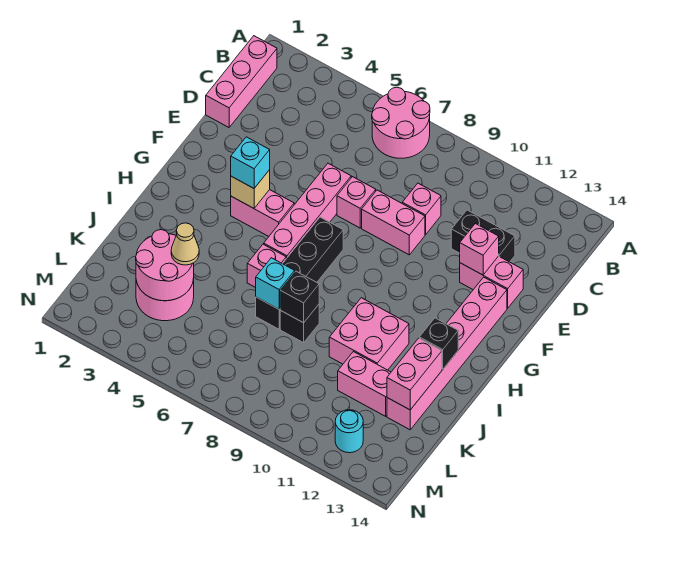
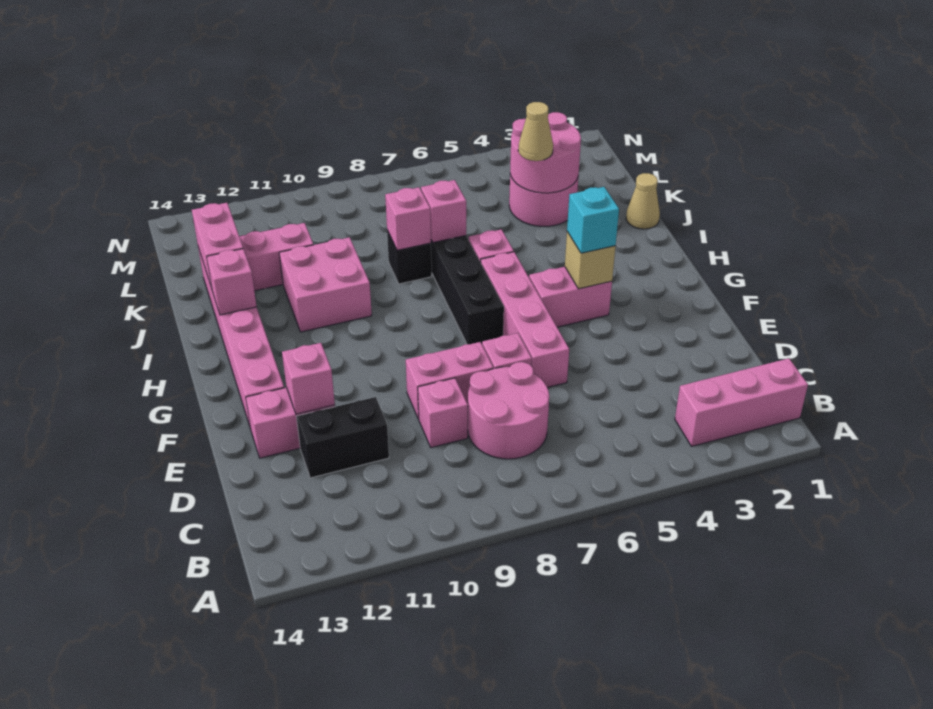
pink 2x2 round brick [372,87,430,158] -> pink 2x2 round brick moved to [468,362,549,459]
pink 1x3 brick [206,36,277,127] -> pink 1x3 brick turned to [675,358,808,446]
black 1x1 brick [419,318,458,369] -> pink 1x1 brick [207,249,257,315]
none -> tan 1x1 cone [626,173,660,229]
cyan 1x1 brick [256,258,295,309] -> pink 1x1 brick [421,180,466,243]
black 1x1 brick [280,271,319,323] -> pink 1x1 brick [385,187,431,250]
cyan 1x1 round brick [335,410,363,453] -> none

